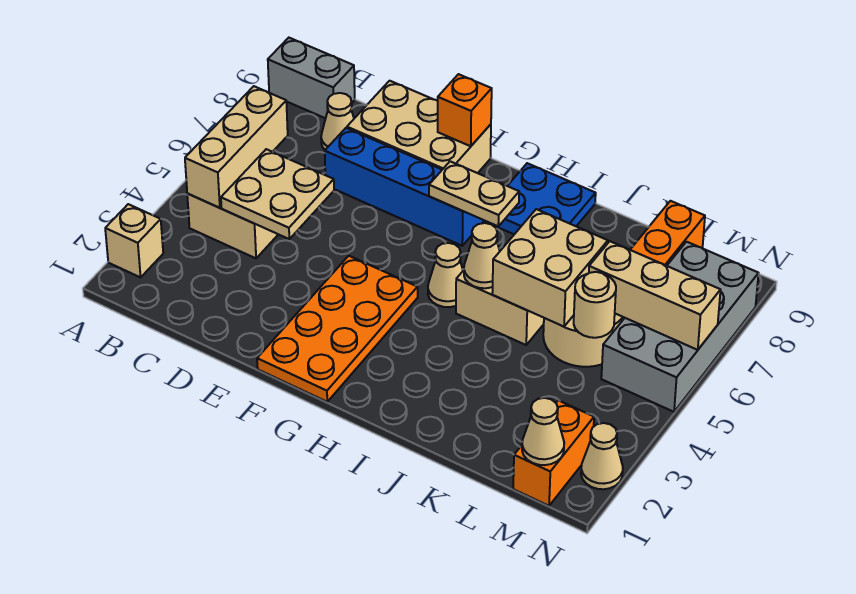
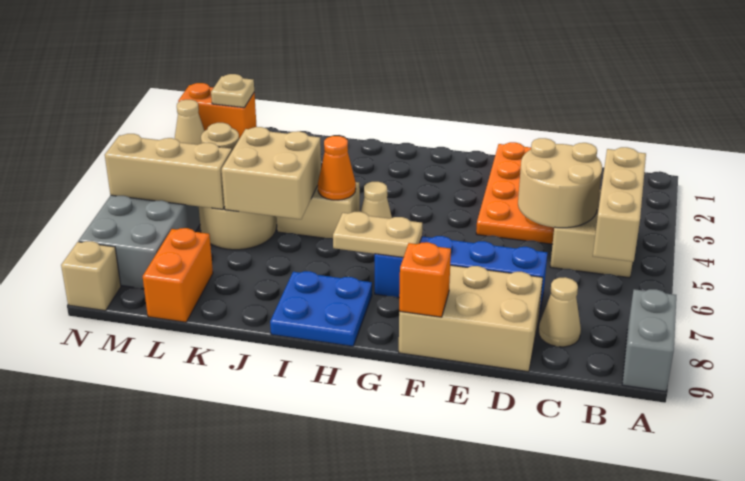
tan 1x1 brick [105,204,163,277] -> tan 1x1 brick moved to [61,241,121,311]
grey 1x2 brick [268,38,355,118] -> grey 1x2 brick turned to [622,289,676,392]
tan 2x2 plate [221,149,334,239] -> tan 2x2 round brick [518,138,602,228]
orange 2x4 plate [257,256,418,402] -> orange 2x4 plate moved to [476,142,554,244]
tan 1x1 cone [464,223,500,288] -> orange 1x1 cone [318,136,356,200]
orange 1x2 brick [513,400,594,506] -> orange 1x2 brick turned to [178,83,257,139]
tan 1x1 cone [522,398,564,465] -> tan 1x1 plate [211,74,254,108]

